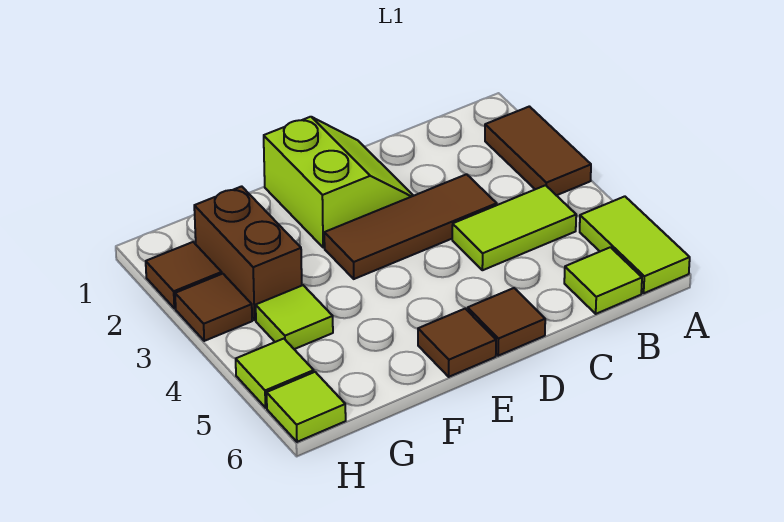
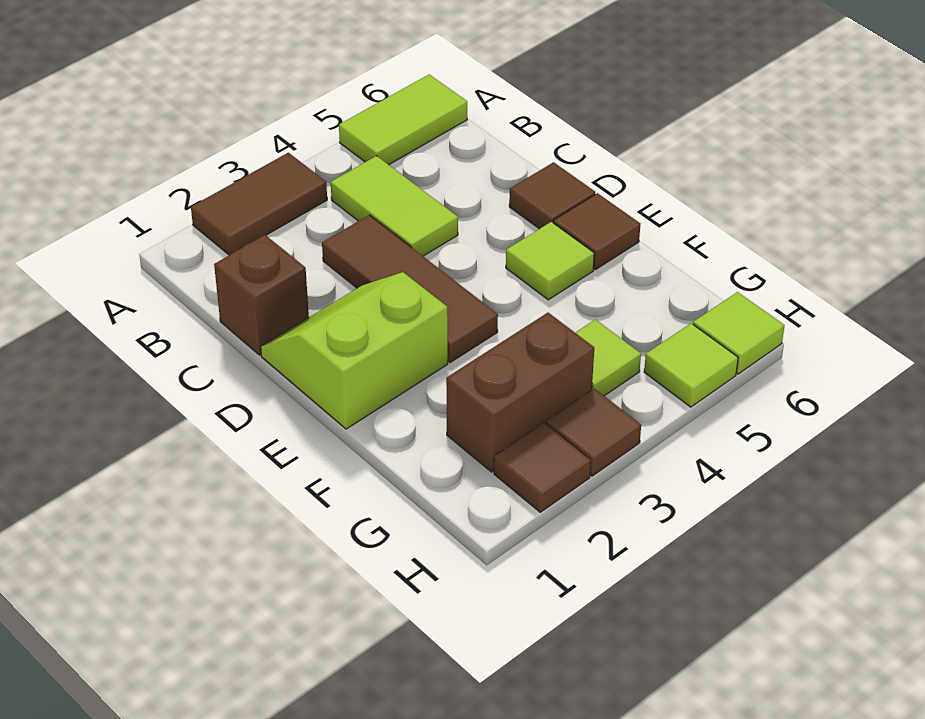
lime 1x1 tile [564,247,642,314] -> lime 1x1 tile moved to [506,222,594,300]
none -> brown 1x1 brick [214,235,309,355]

